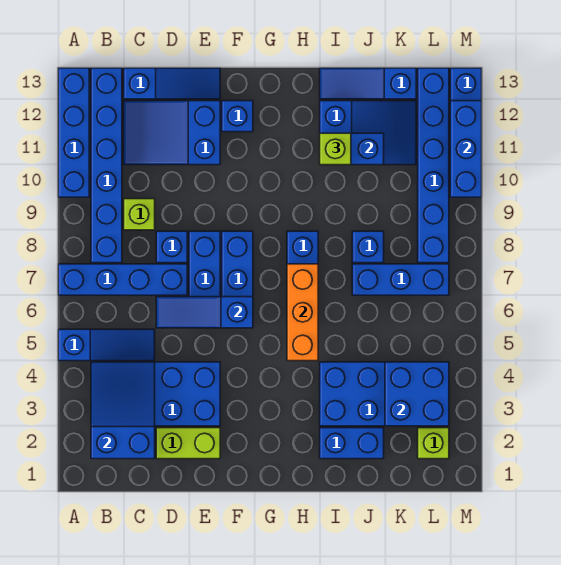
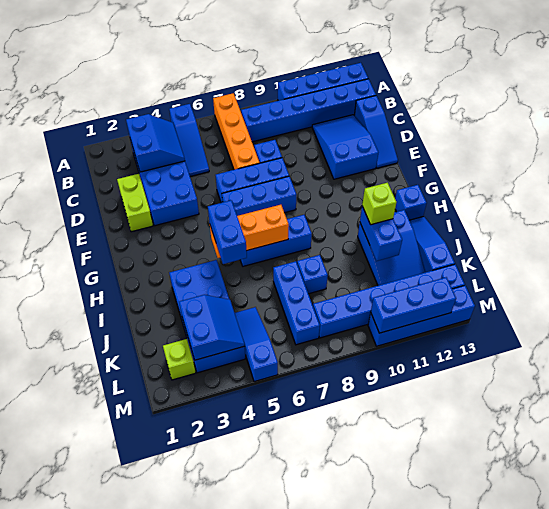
blue 1x4 brick [58,264,187,295] -> orange 1x4 brick [213,93,259,170]
blue 2x3 slope [91,362,155,459] -> blue 2x2 slope [126,114,185,172]
lime 1x1 brick [124,199,155,230] -> none
blue 1x3 slope [156,297,253,328] -> blue 1x3 slope moved to [235,307,278,382]
blue 1x1 brick [222,101,253,132] -> blue 1x1 brick moved to [395,185,427,220]
blue 1x2 brick [320,428,384,459] -> blue 1x2 brick moved to [208,200,247,264]
blue 2x2 brick [385,362,449,426] -> blue 2x2 slope [179,295,245,360]

